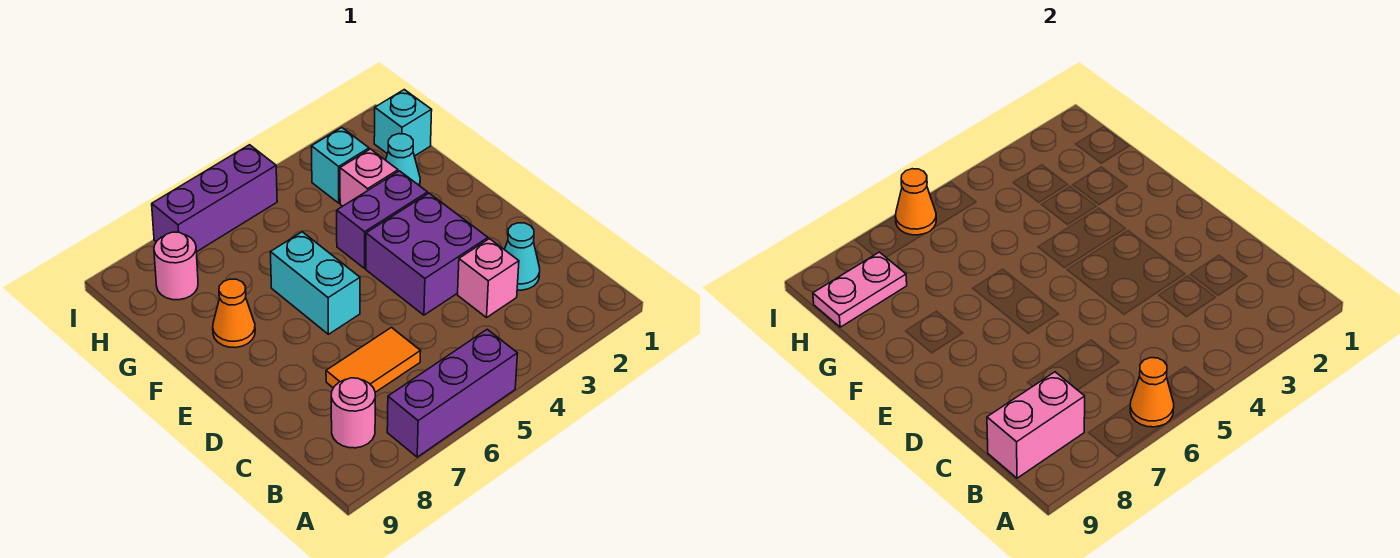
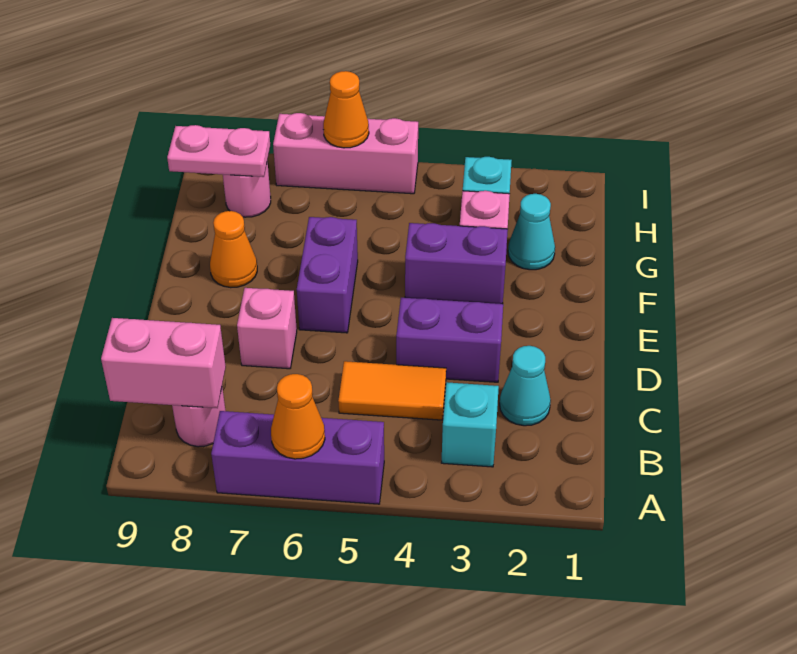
pink 1x1 brick [458,239,519,318] -> pink 1x1 brick moved to [237,288,297,369]
orange 1x2 tile [326,327,421,392] -> orange 1x2 tile moved to [338,361,446,420]
purple 2x2 brick [366,193,488,315] -> purple 1x2 brick [396,298,503,382]
cyan 1x2 brick [270,232,360,334] -> purple 1x2 brick [297,217,358,333]
cyan 1x1 brick [374,90,432,156] -> cyan 1x1 brick moved to [441,382,499,467]
purple 1x3 brick [152,145,277,252] -> pink 1x3 brick [273,113,418,194]

